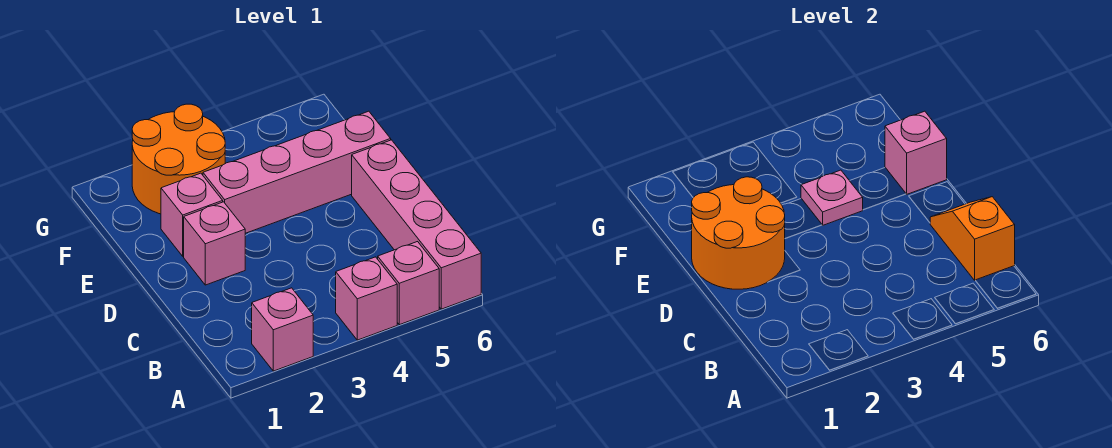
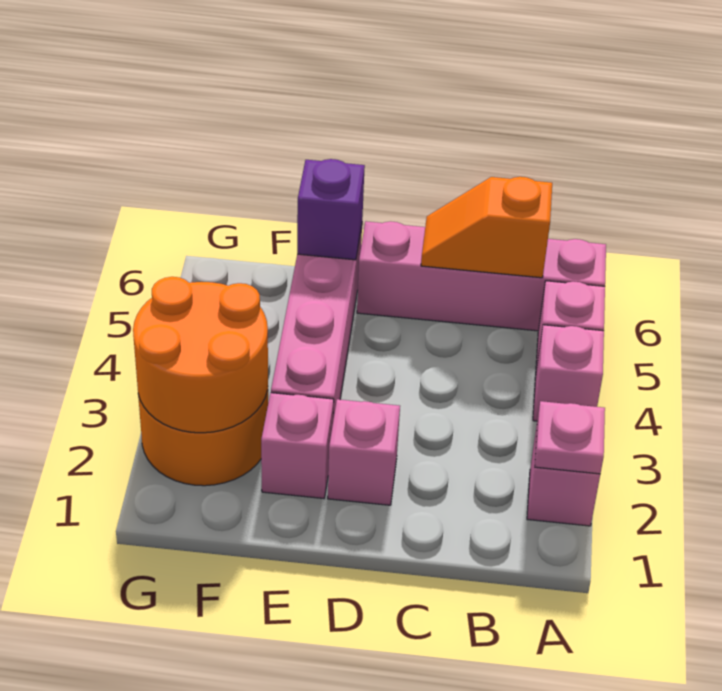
orange 2x2 round brick [692,177,785,289] -> orange 2x2 round brick moved to [133,277,268,433]
pink 1x1 plate [801,170,863,225] -> pink 1x1 plate moved to [535,401,605,474]
pink 1x1 brick [885,111,947,194] -> purple 1x1 brick [297,159,365,260]

